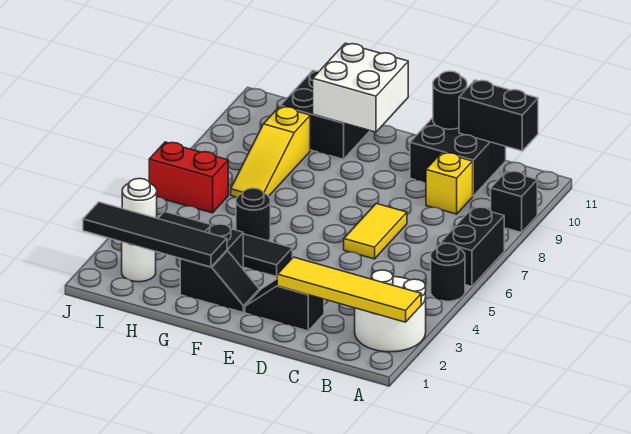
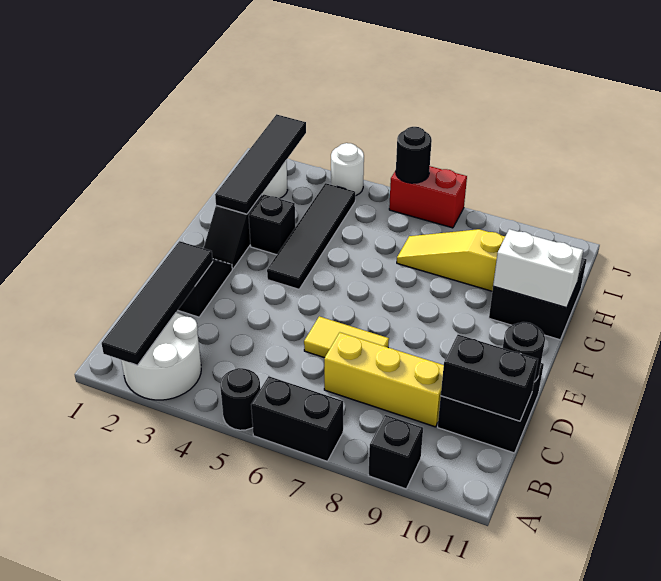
yellow 1x4 tile [277,257,421,322] -> black 1x4 tile [102,241,213,365]
black 1x2 brick [459,80,538,151] -> black 1x2 brick turned to [441,335,538,421]
yellow 1x1 brick [426,153,473,214] -> yellow 1x3 brick [324,333,444,427]
white 2x2 brick [313,43,408,132] -> white 1x2 brick [493,229,583,308]
black 1x1 round brick [236,188,270,241] -> black 1x1 round brick moved to [396,127,432,183]
red 1x2 brick [149,142,228,213] -> red 1x2 brick turned to [389,166,467,228]

